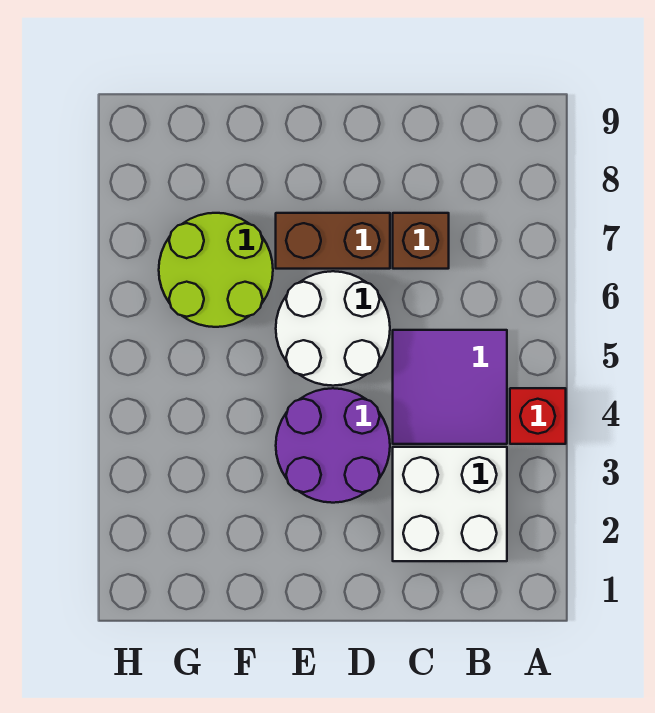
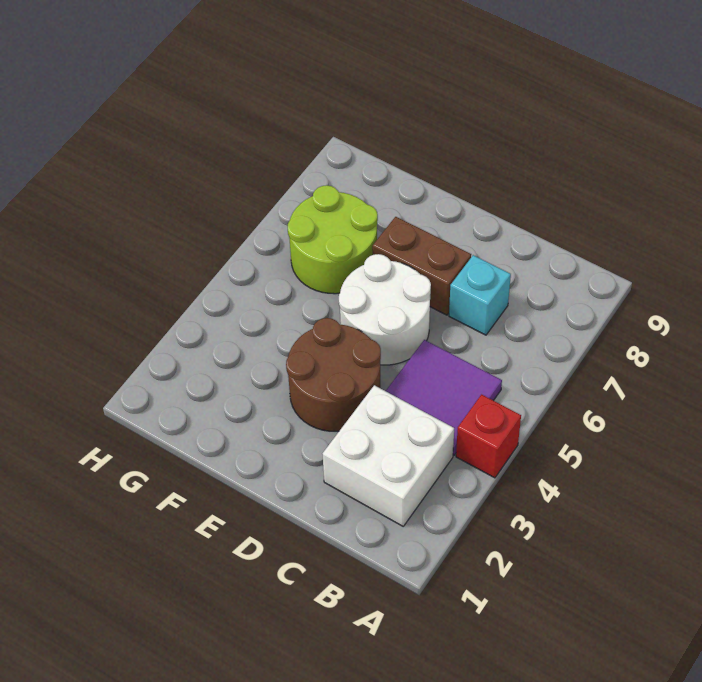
brown 1x1 brick [393,213,449,269] -> cyan 1x1 brick [449,255,511,335]
purple 2x2 round brick [276,388,390,503] -> brown 2x2 round brick [286,318,381,431]

